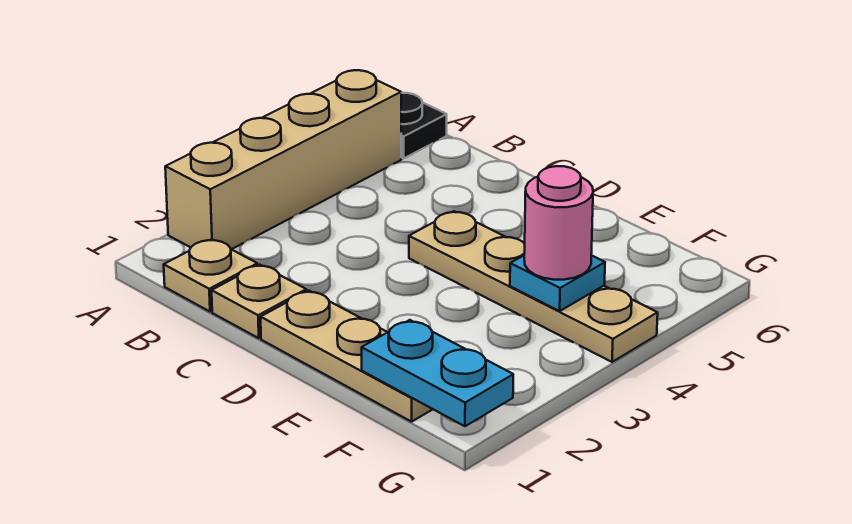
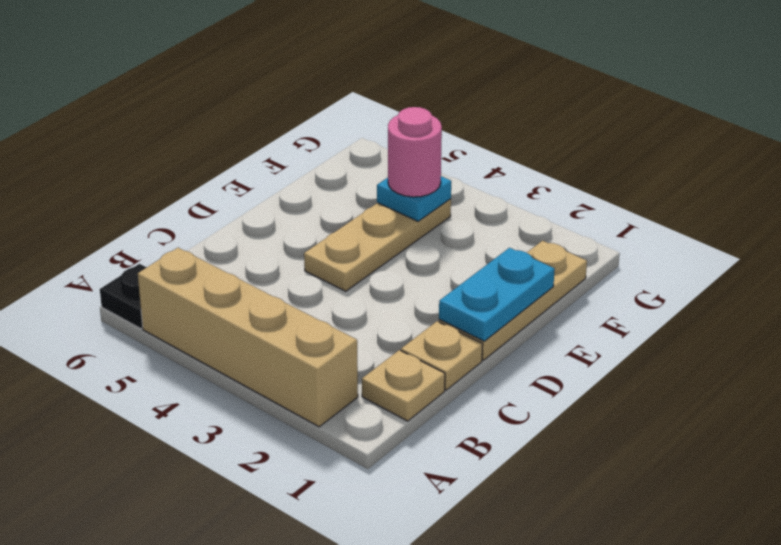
tan 1x4 plate [409,211,658,362] -> tan 1x3 plate [304,199,451,291]
cyan 1x2 plate [362,320,513,426] -> cyan 1x2 plate moved to [439,248,555,341]

